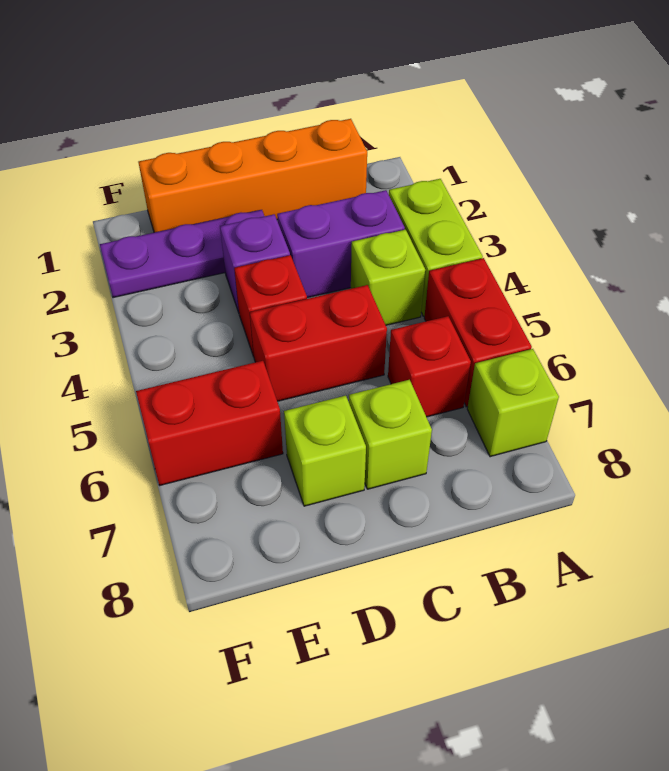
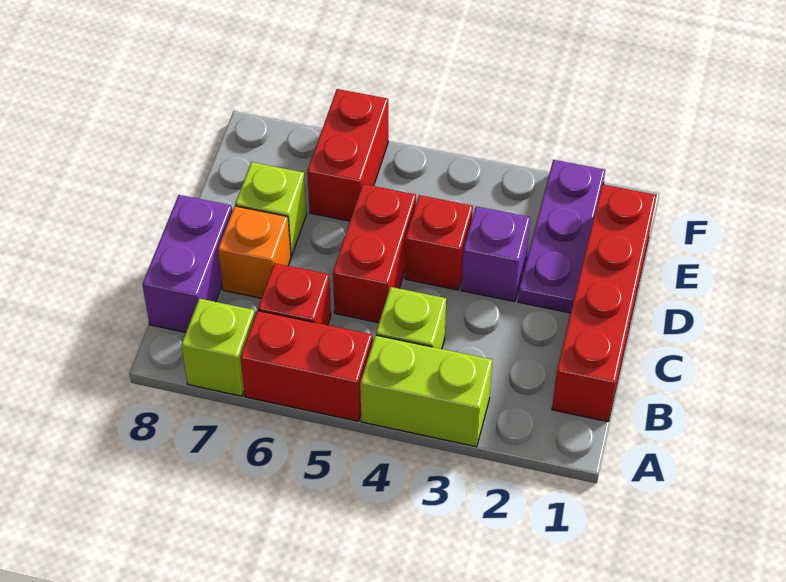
orange 1x4 brick [138,119,367,233] -> red 1x4 brick [552,184,656,422]
purple 1x2 brick [277,190,405,298] -> purple 1x2 brick moved to [142,195,232,332]
lime 1x1 brick [349,380,432,489] -> orange 1x1 brick [218,206,291,298]

